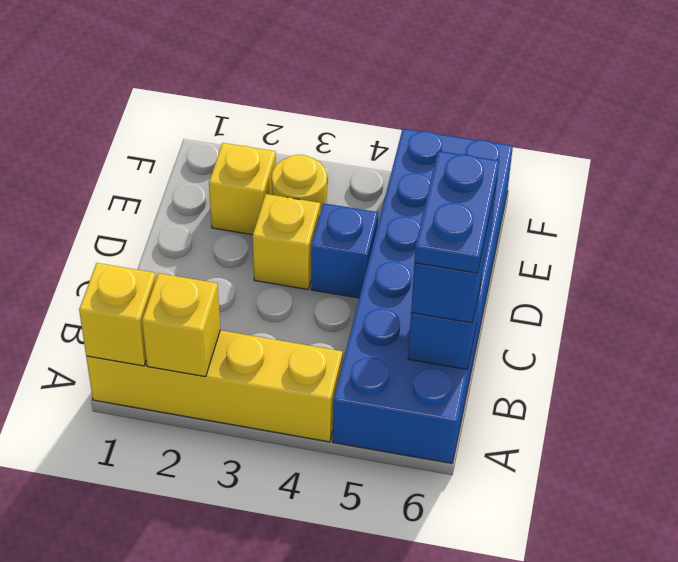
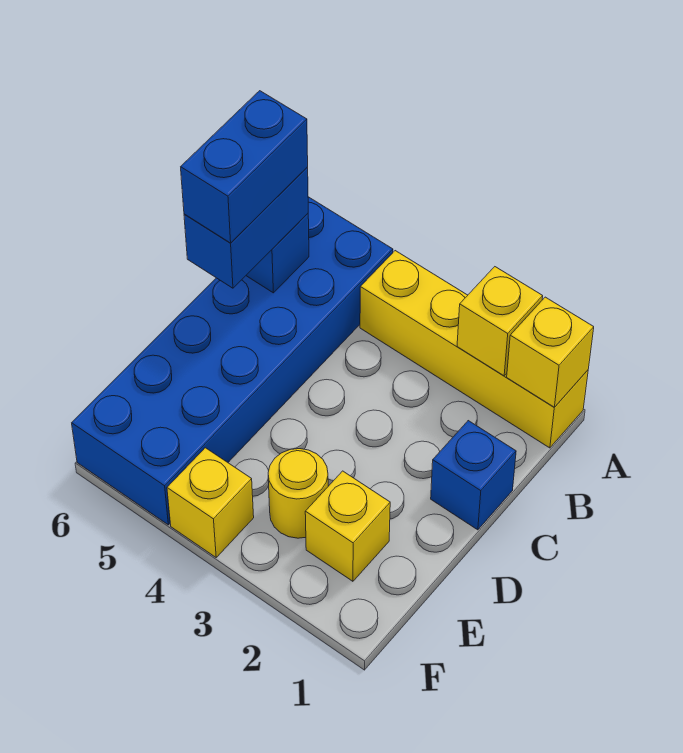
blue 1x2 plate [414,151,499,273] -> blue 1x2 brick [181,91,308,243]
yellow 1x1 brick [253,194,320,289] -> yellow 1x1 brick moved to [167,448,254,557]
blue 1x1 brick [311,203,378,298] -> blue 1x1 brick moved to [431,421,516,530]

